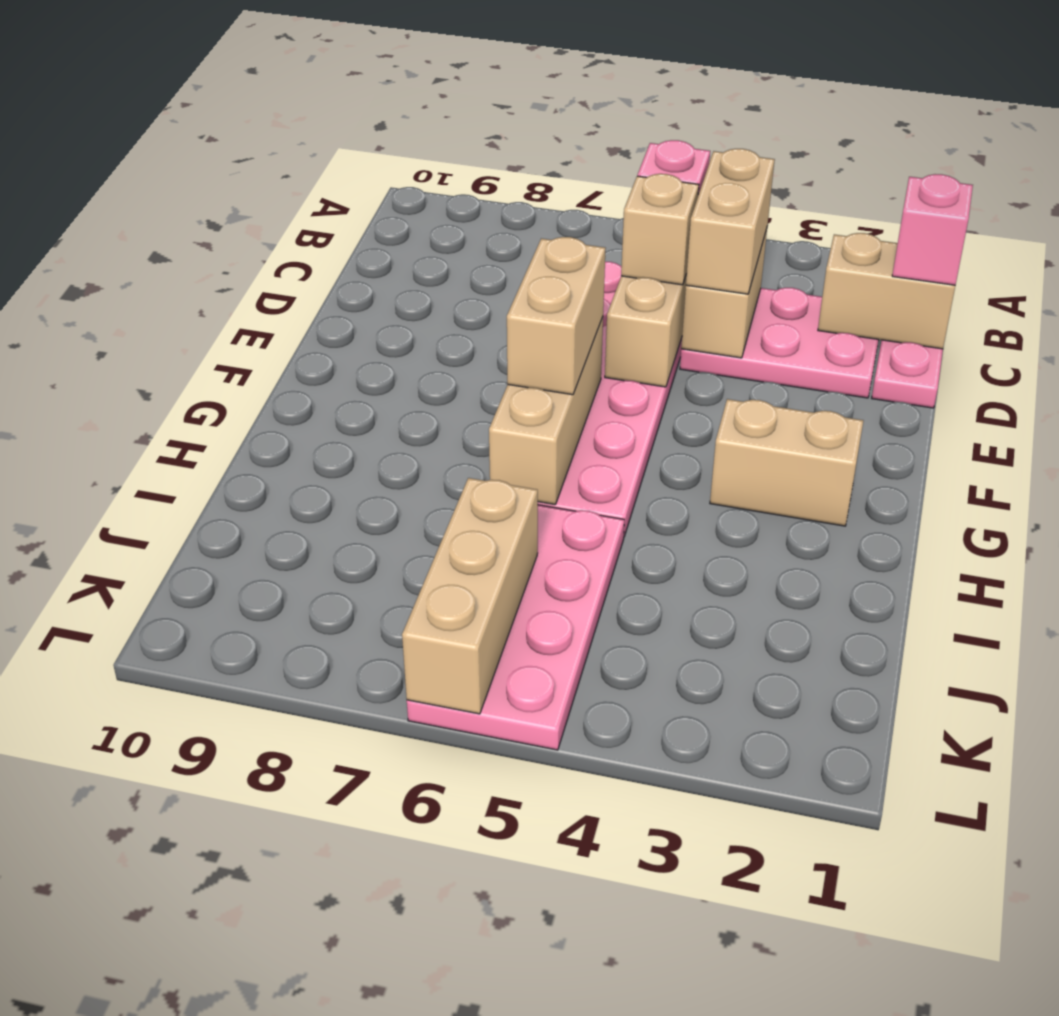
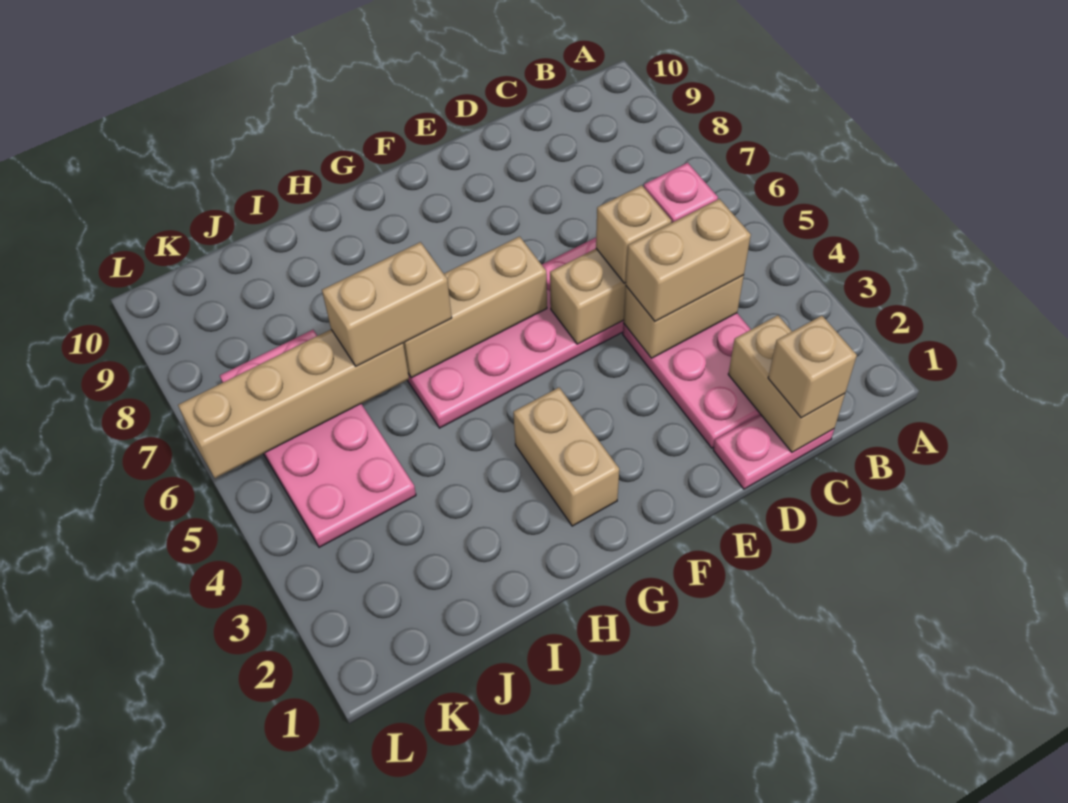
pink 1x1 brick [892,174,973,285] -> tan 1x1 brick [768,316,857,418]
tan 1x2 brick [507,237,606,395] -> tan 1x2 brick moved to [322,242,452,366]
pink 2x4 plate [407,505,624,750] -> pink 2x4 plate turned to [220,330,416,547]
tan 1x3 brick [402,478,538,714] -> tan 1x4 brick [178,330,409,478]

